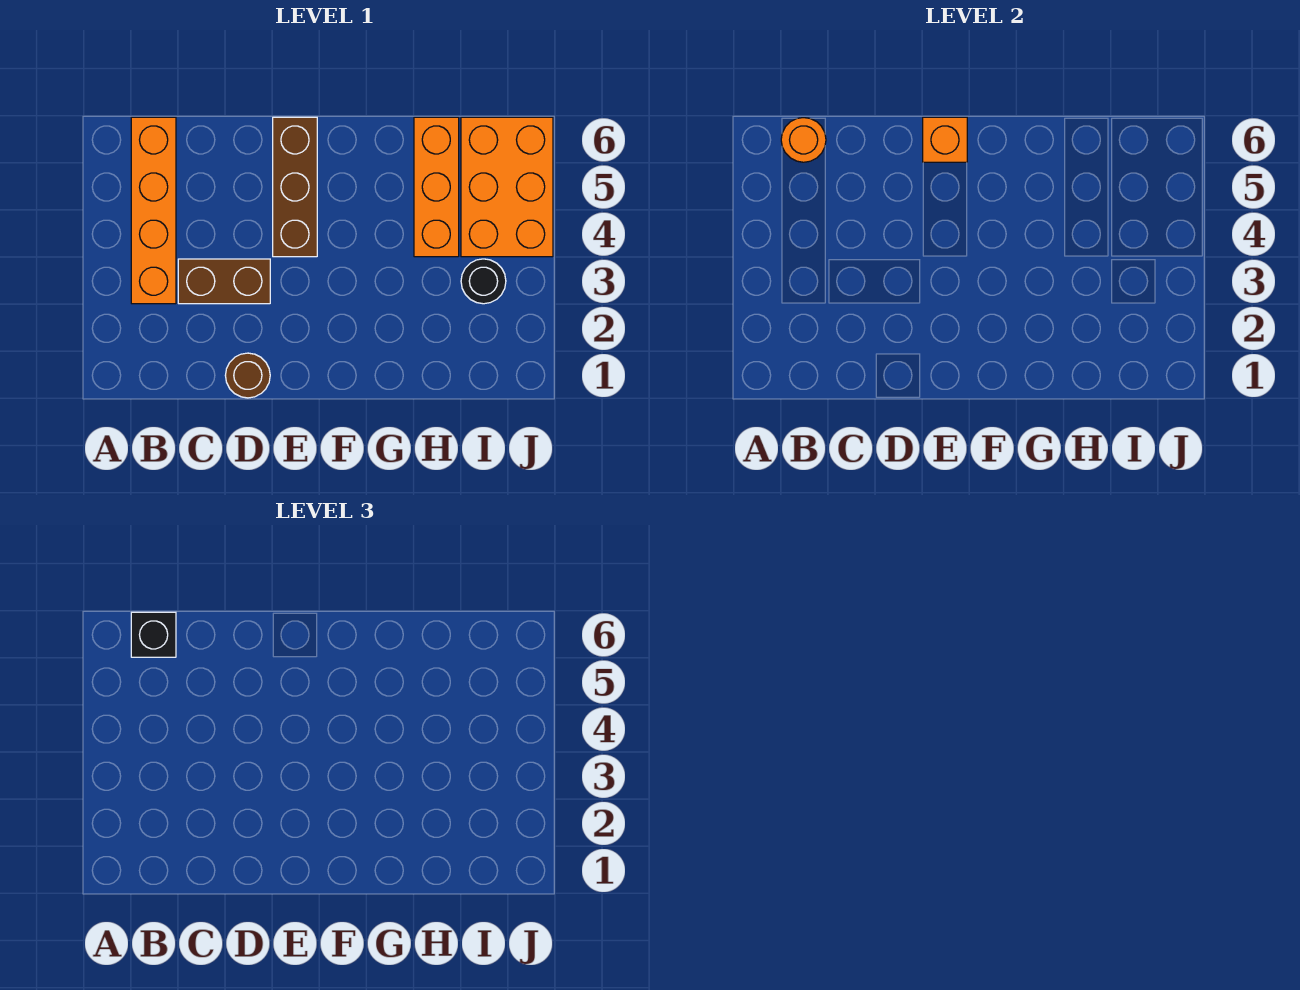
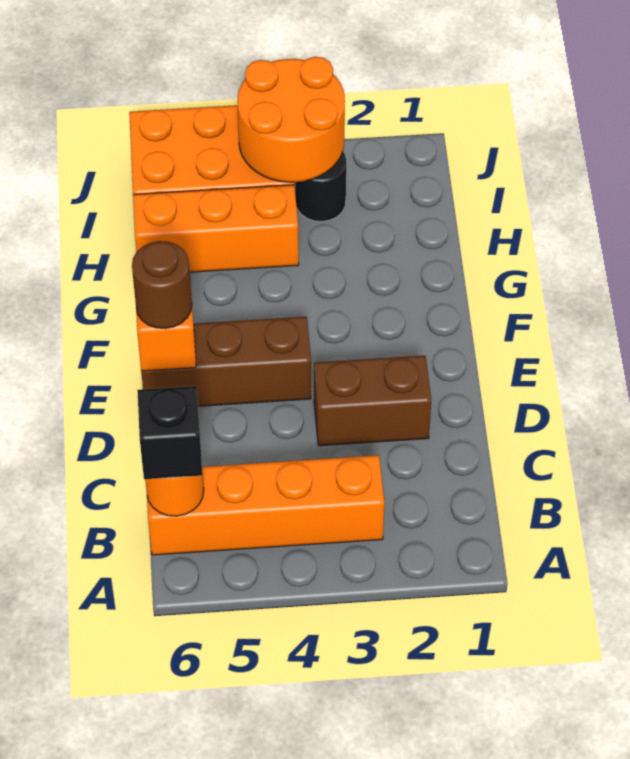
brown 1x2 brick [178,259,270,304] -> brown 1x2 brick turned to [314,356,431,446]
brown 1x1 round brick [225,353,270,398] -> brown 1x1 round brick moved to [132,241,192,328]
none -> orange 2x2 round brick [237,57,345,182]

